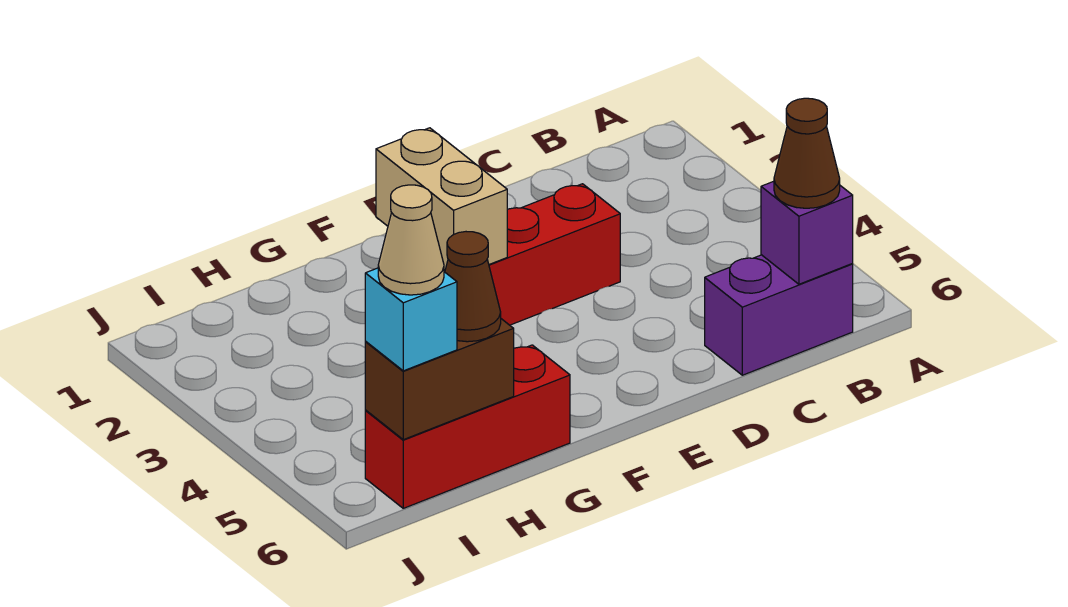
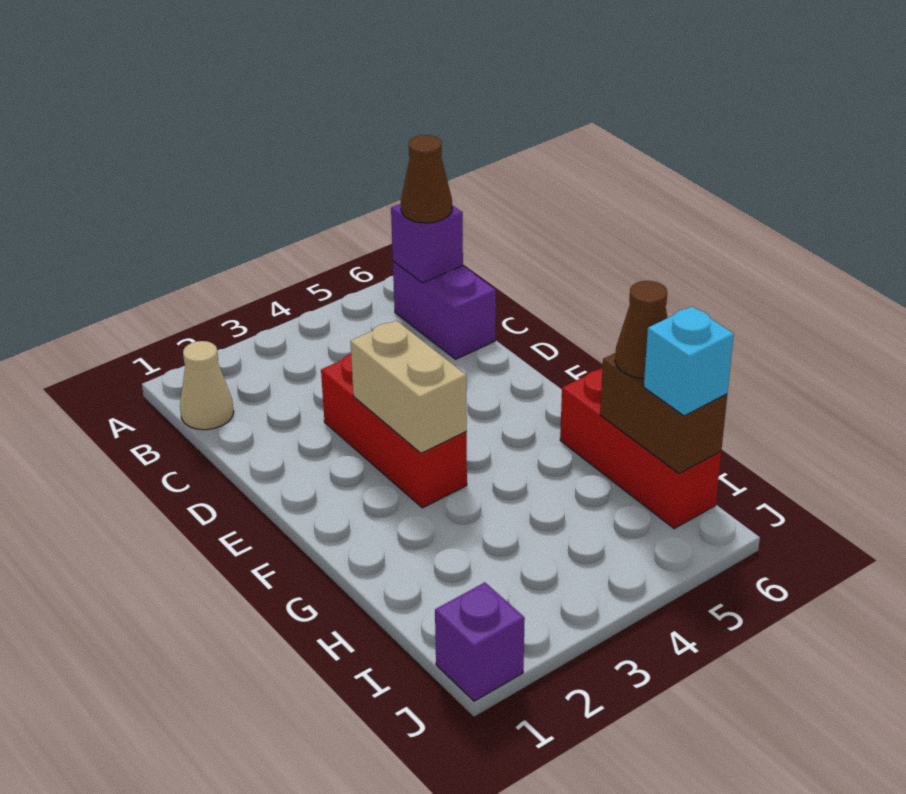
tan 1x2 brick [376,128,507,271] -> tan 1x2 brick turned to [350,320,467,453]
tan 1x1 cone [378,185,444,295] -> tan 1x1 cone moved to [180,341,234,430]
none -> purple 1x1 brick [435,582,525,701]

